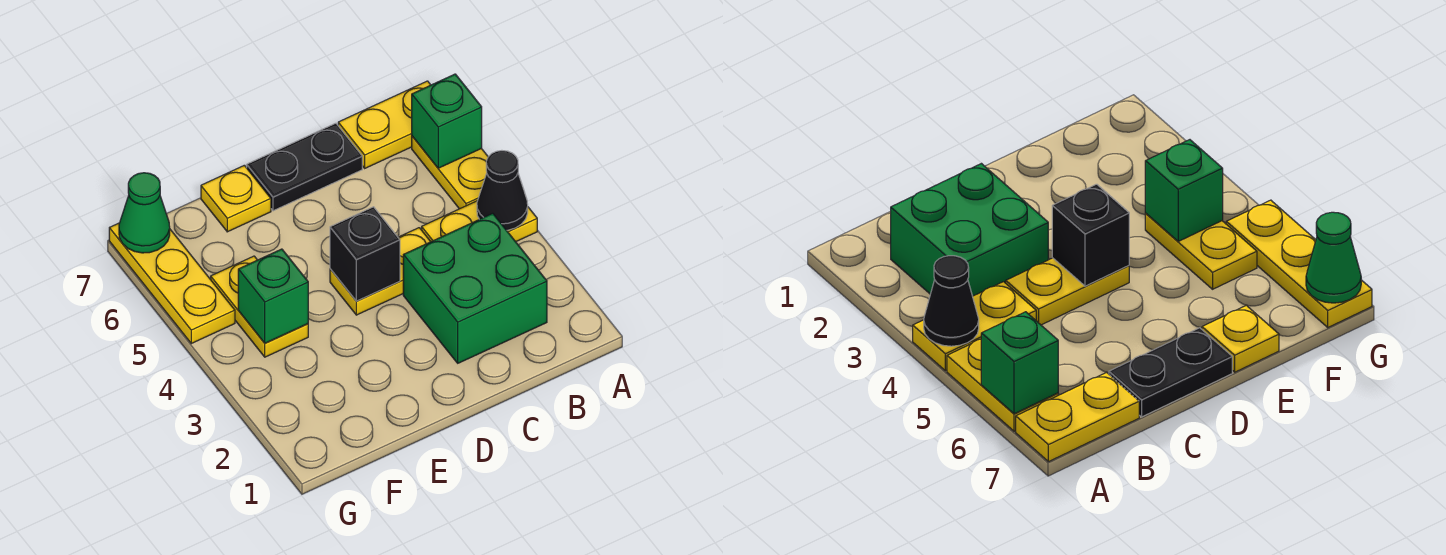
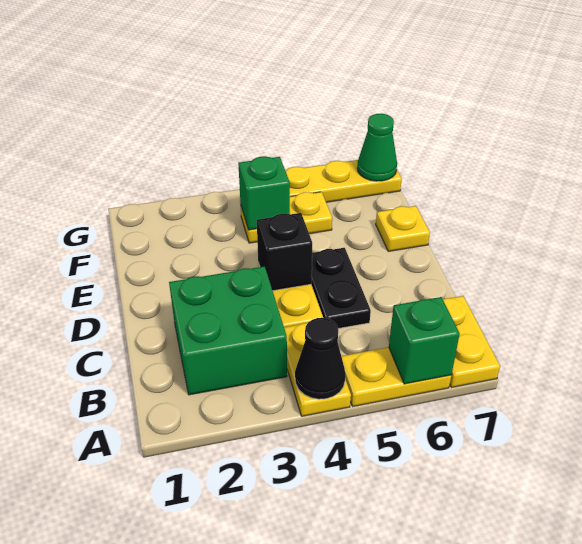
black 1x2 plate [247,123,362,211] -> black 1x2 plate moved to [311,248,371,329]

